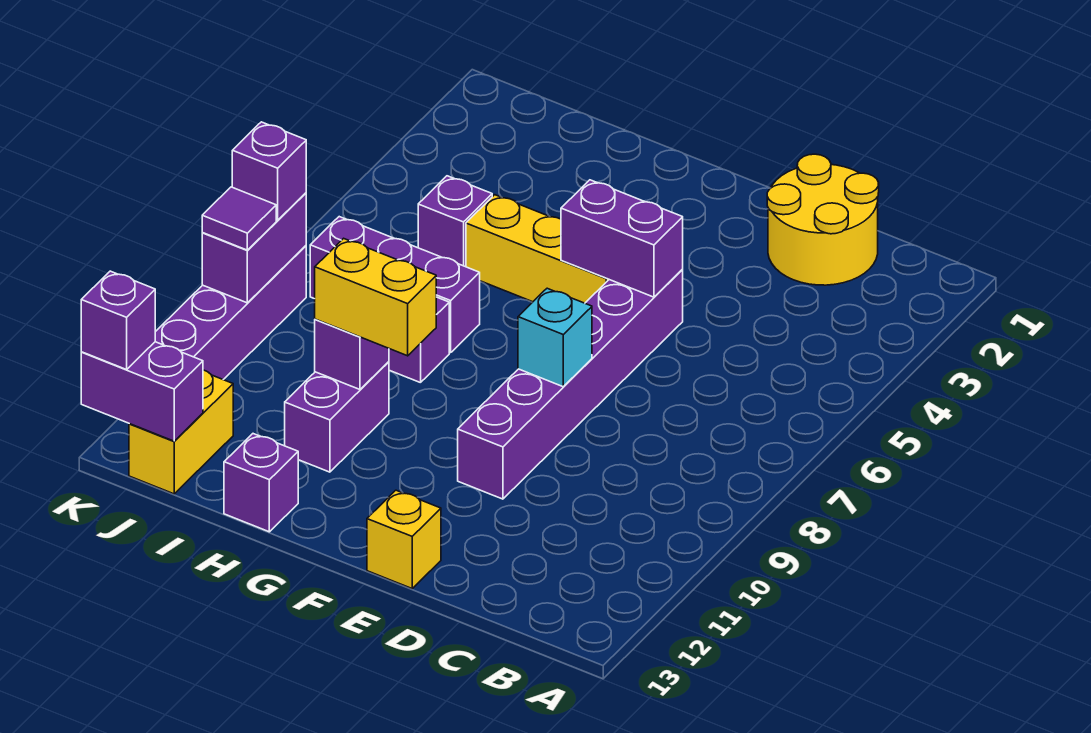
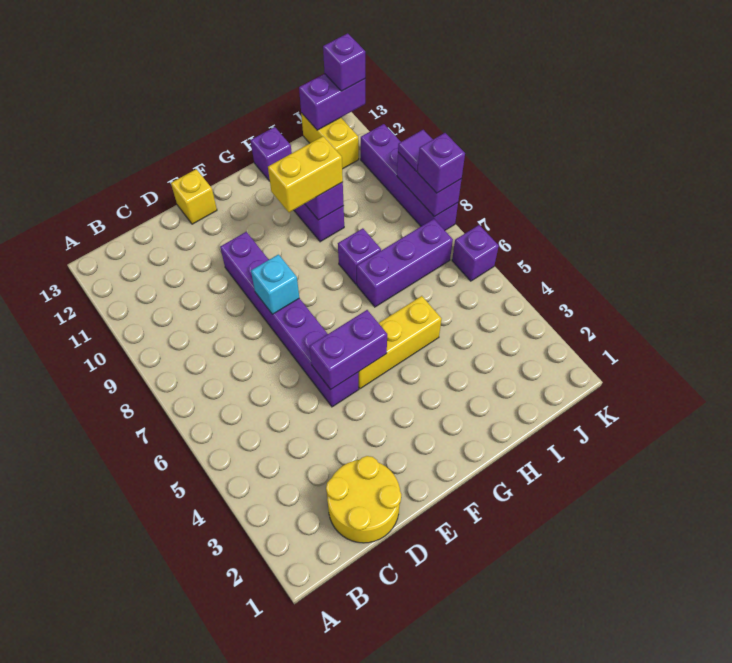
purple 1x1 brick [418,176,492,267] -> purple 1x1 brick moved to [452,225,499,281]

